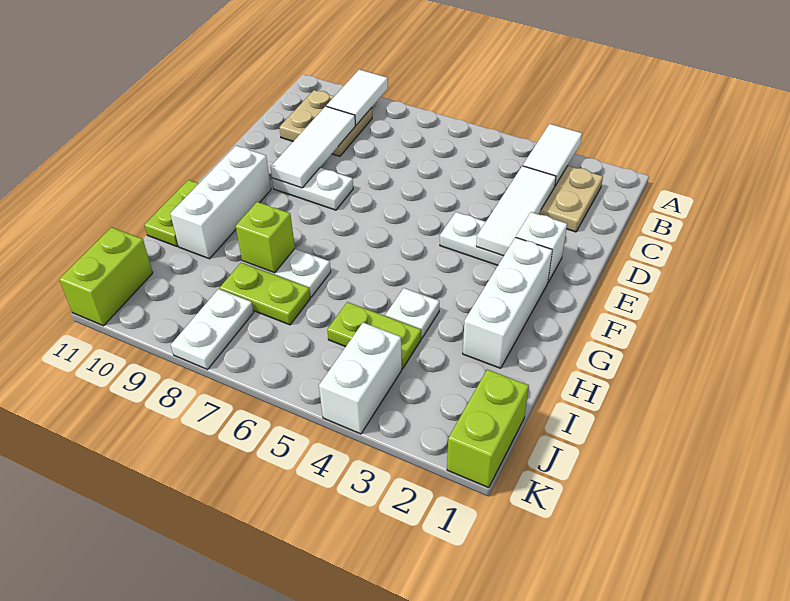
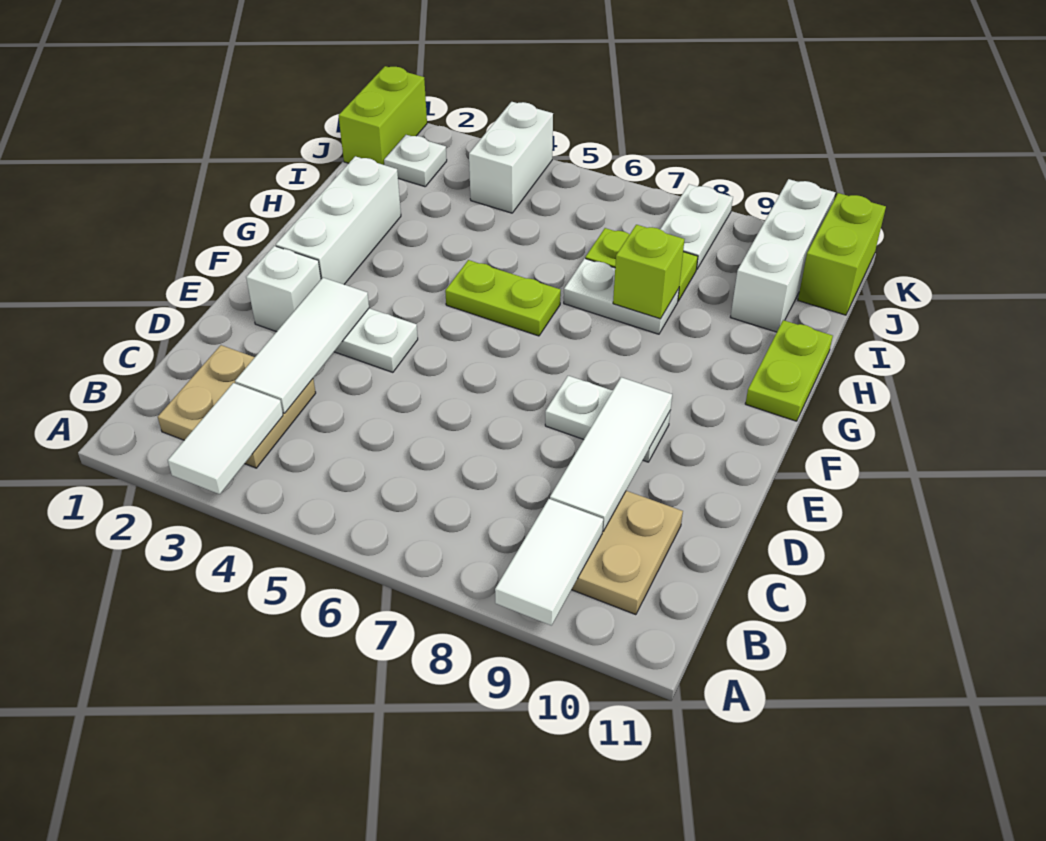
white 1x3 brick [170,146,271,259] -> white 1x3 brick moved to [731,179,835,332]
white 1x1 plate [385,288,439,339] -> white 1x1 plate moved to [384,135,447,187]
lime 1x2 plate [327,302,421,369] -> lime 1x2 plate moved to [445,260,561,336]

